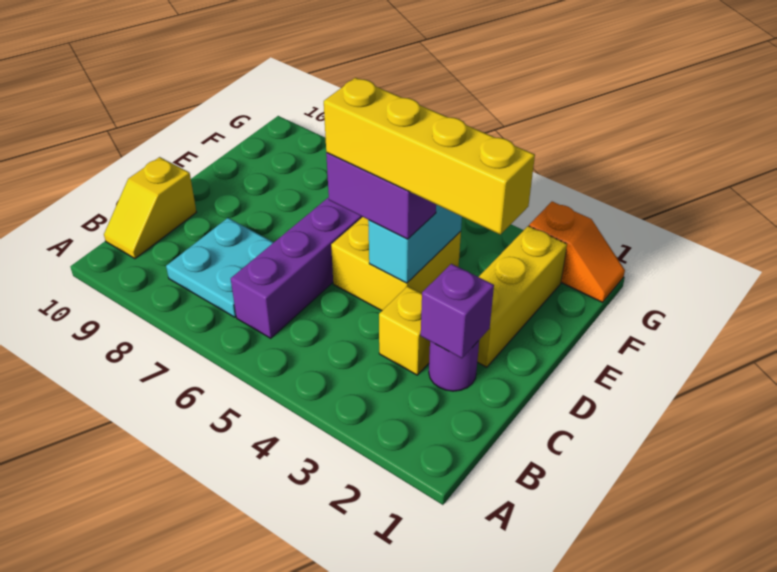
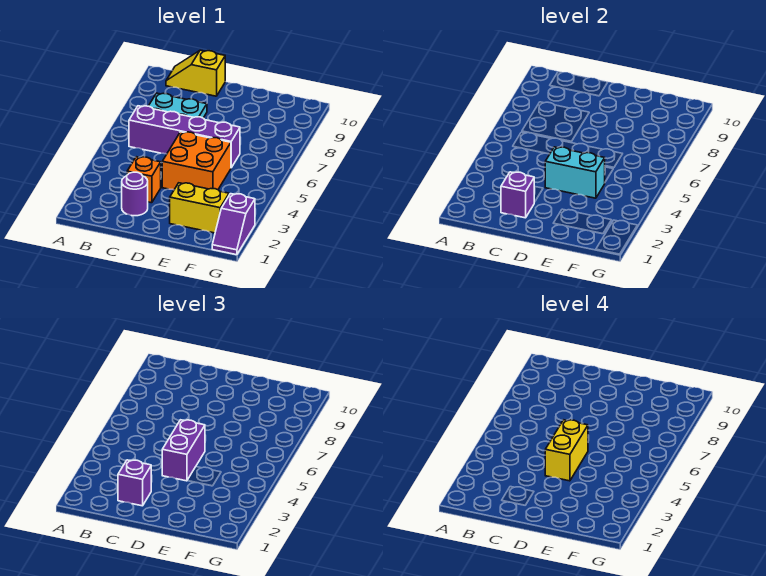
none -> purple 1x1 brick [118,460,151,506]
yellow 1x1 brick [379,286,430,375] -> orange 1x1 brick [127,157,161,203]
yellow 1x3 brick [477,226,567,367] -> yellow 1x2 brick [170,183,229,233]
yellow 1x4 brick [324,78,535,234] -> yellow 1x2 brick [545,420,588,481]
yellow 2x2 brick [331,217,461,311] -> orange 2x2 brick [162,132,231,190]
orange 1x2 slope [529,202,625,302] -> purple 1x2 slope [212,194,255,255]

